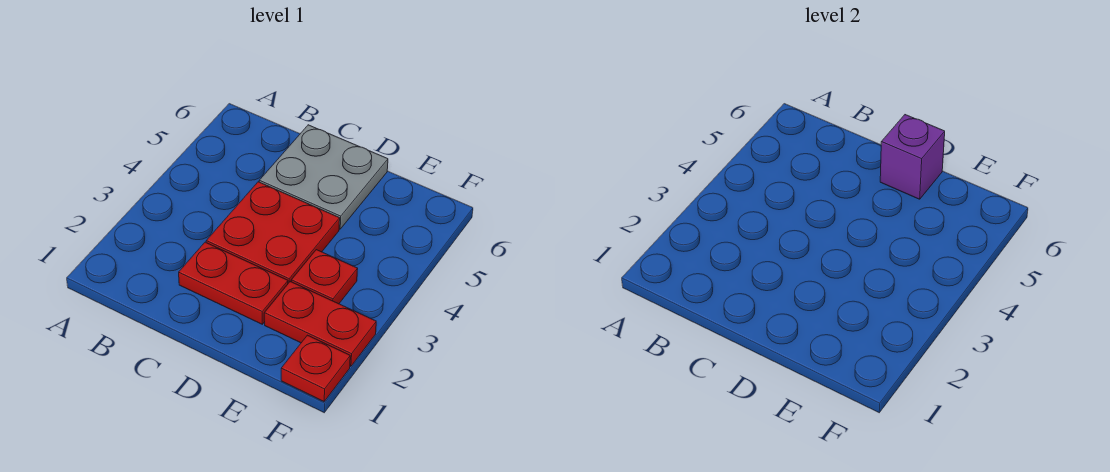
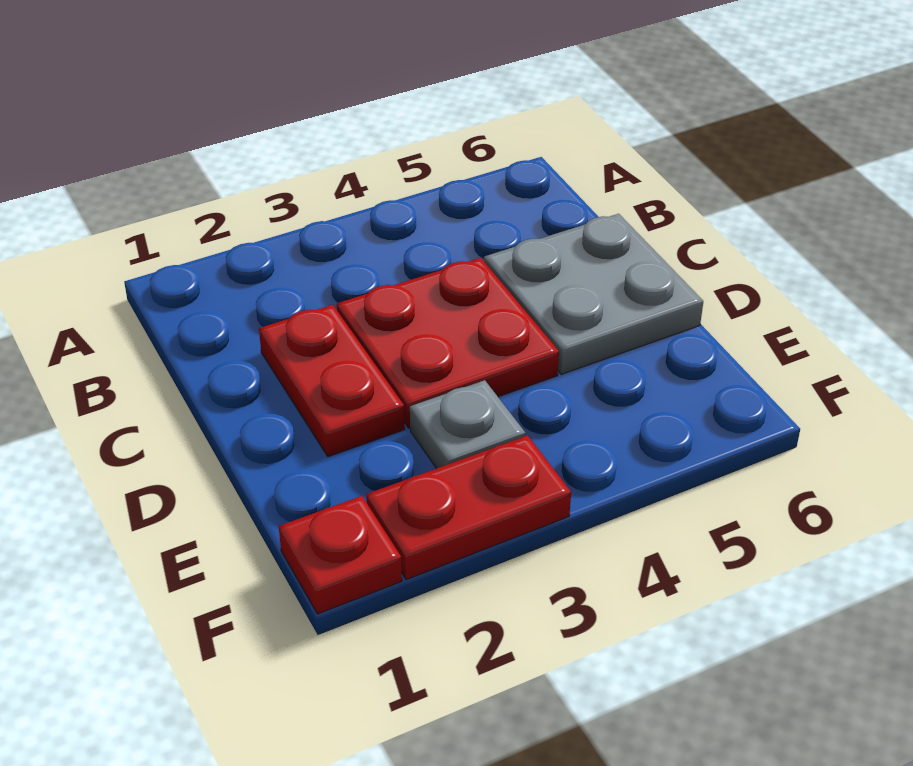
purple 1x1 brick [880,115,945,199] -> none
red 1x2 plate [264,282,376,366] -> red 1x2 plate turned to [366,436,571,580]
red 1x1 plate [291,250,358,304] -> grey 1x1 plate [410,380,526,468]

